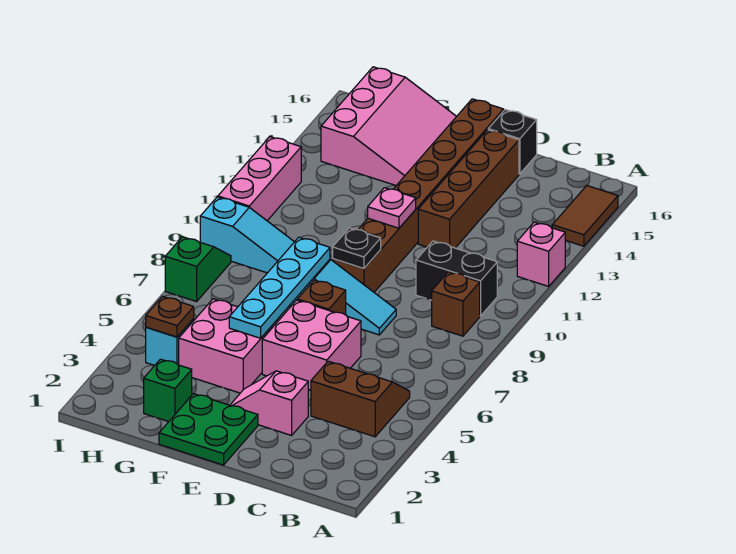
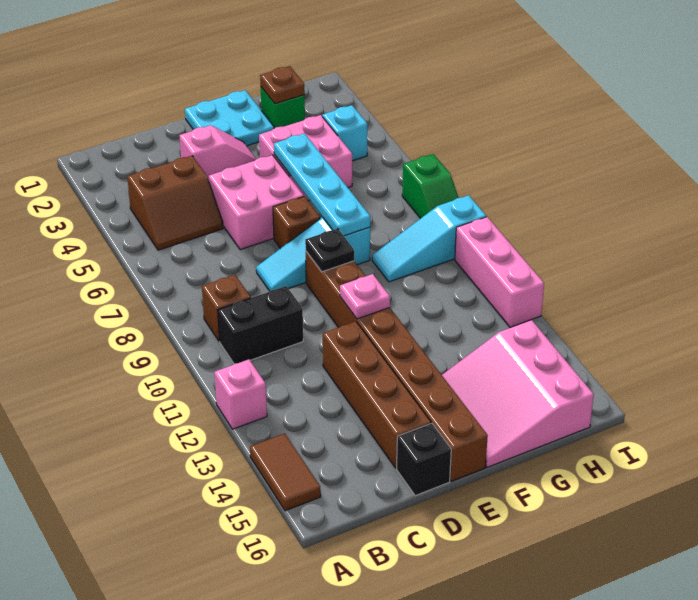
green 2x2 plate [159,394,258,465] -> cyan 2x2 plate [185,90,274,146]
brown 1x1 plate [146,296,194,337] -> brown 1x1 plate moved to [260,66,305,104]

